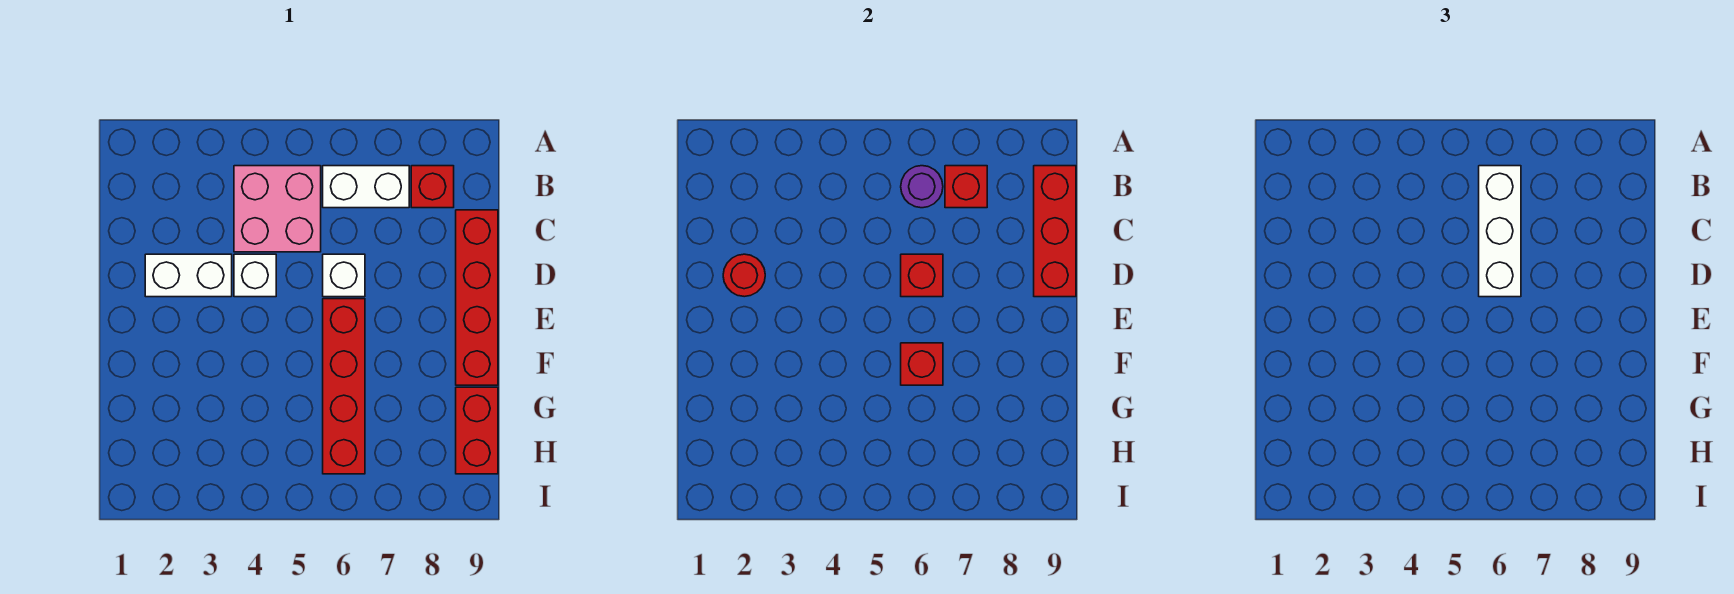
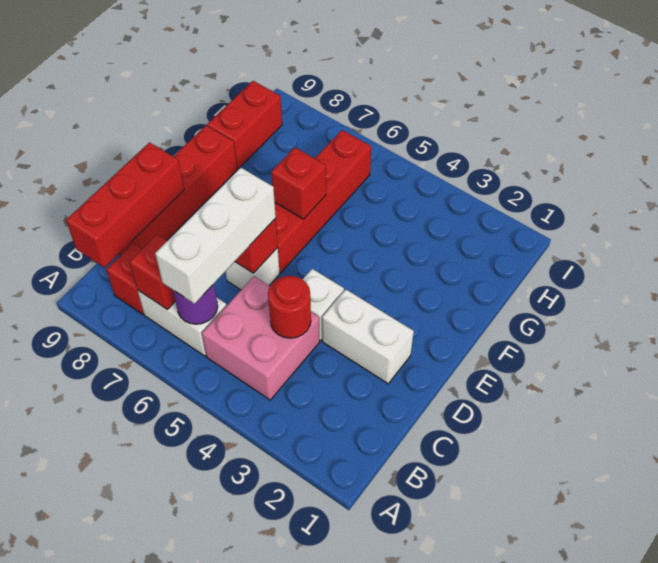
red 1x1 round brick [723,254,765,297] -> red 1x1 round brick moved to [268,276,311,338]

